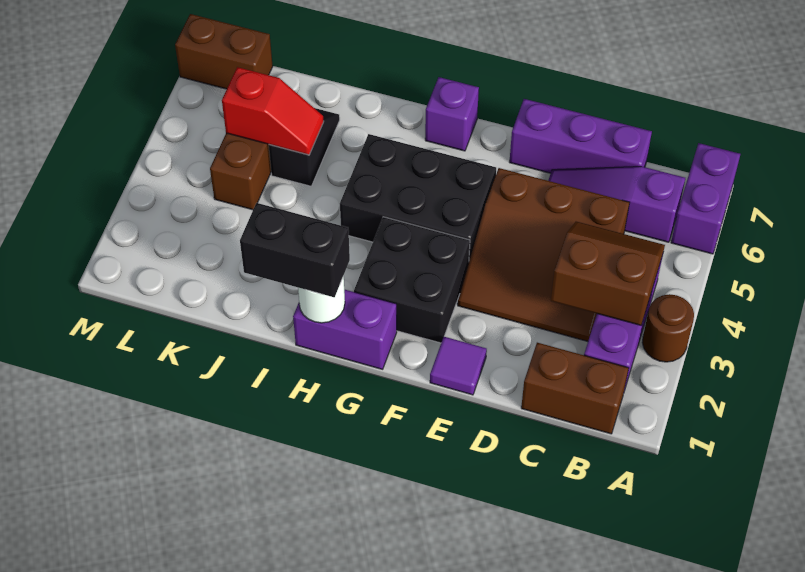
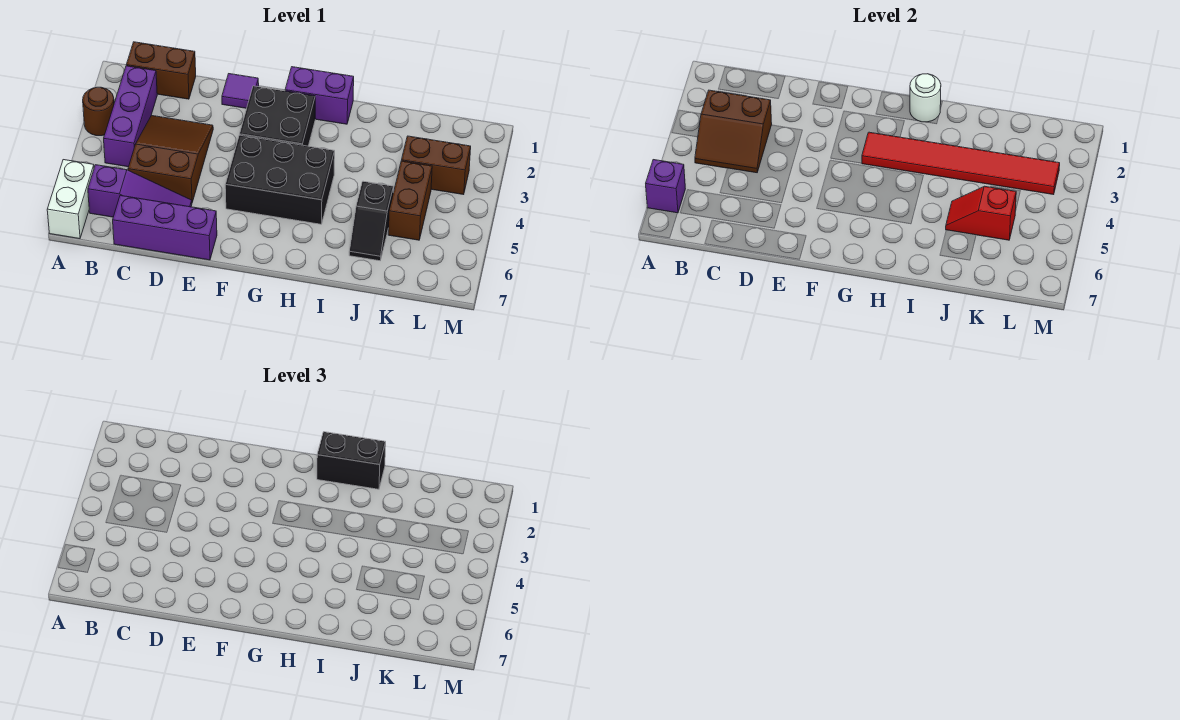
purple 1x2 brick [671,143,740,254] -> white 1x2 brick [47,160,94,239]
brown 3x3 slope [458,168,630,341] -> brown 2x3 slope [128,115,213,202]
none -> red 1x6 tile [862,132,1060,195]
purple 1x1 brick [425,77,479,151] -> purple 1x1 brick moved to [646,160,685,213]
brown 1x2 brick [175,14,273,89] -> brown 1x2 brick moved to [401,136,471,195]

